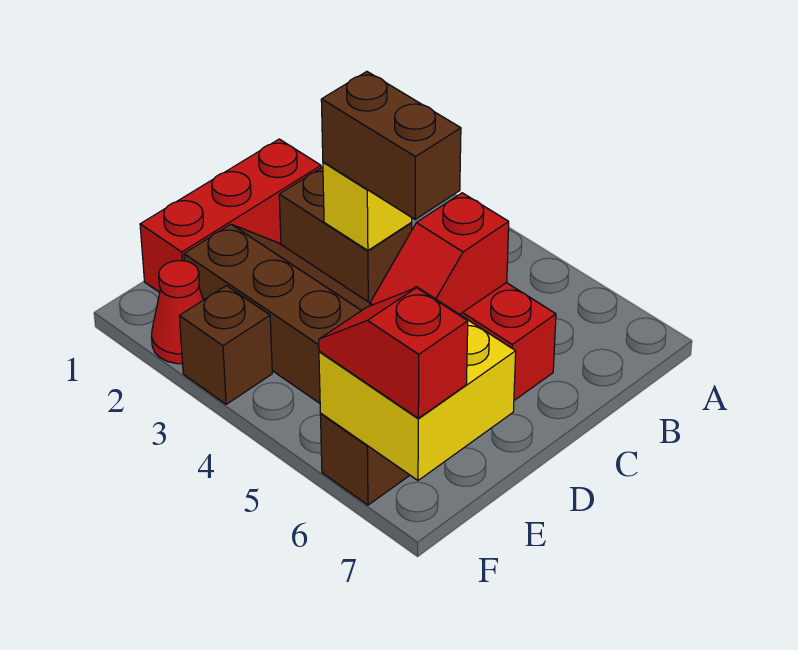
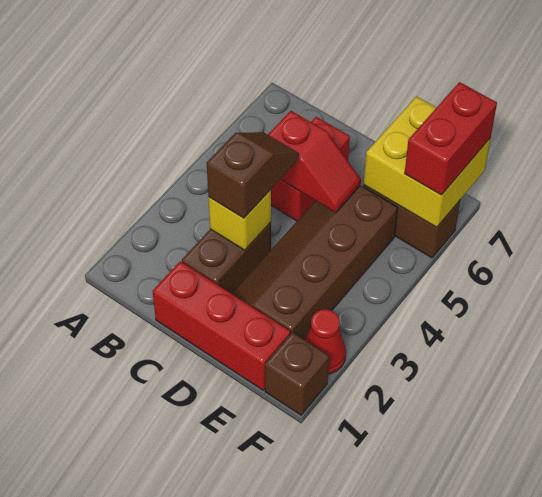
brown 1x2 brick [321,72,461,219] -> brown 1x2 slope [207,132,299,218]
brown 1x1 brick [179,286,272,404] -> brown 1x1 brick moved to [265,332,329,415]
red 1x2 slope [319,288,468,418] -> red 1x2 brick [405,82,497,195]

